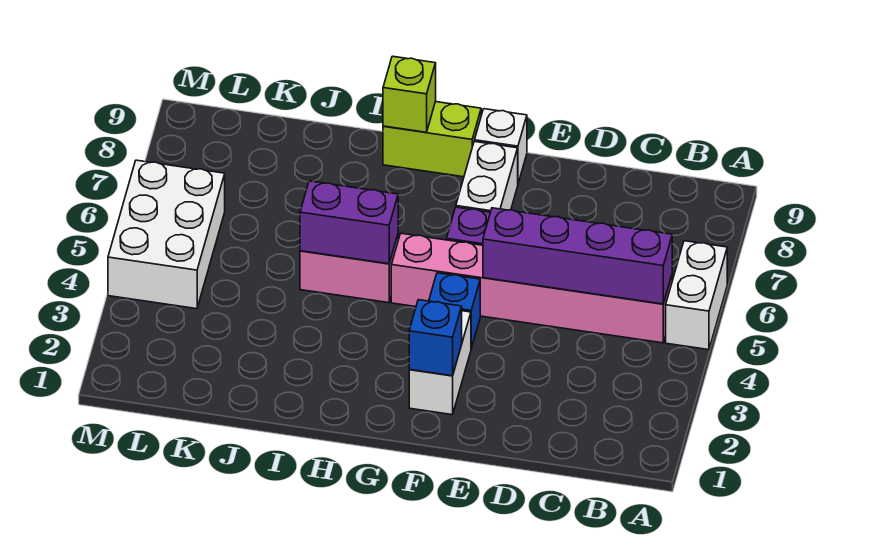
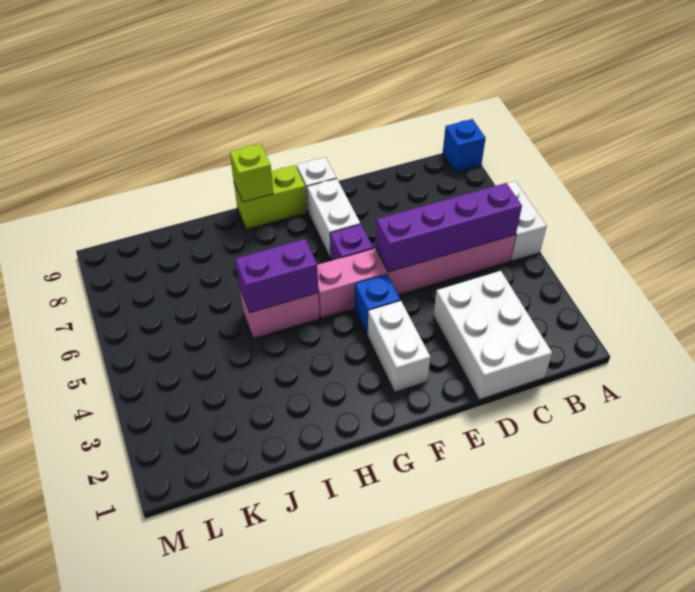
blue 1x1 brick [409,300,462,376] -> blue 1x1 brick moved to [443,119,486,172]
white 2x3 brick [108,160,225,309] -> white 2x3 brick moved to [433,271,552,400]

